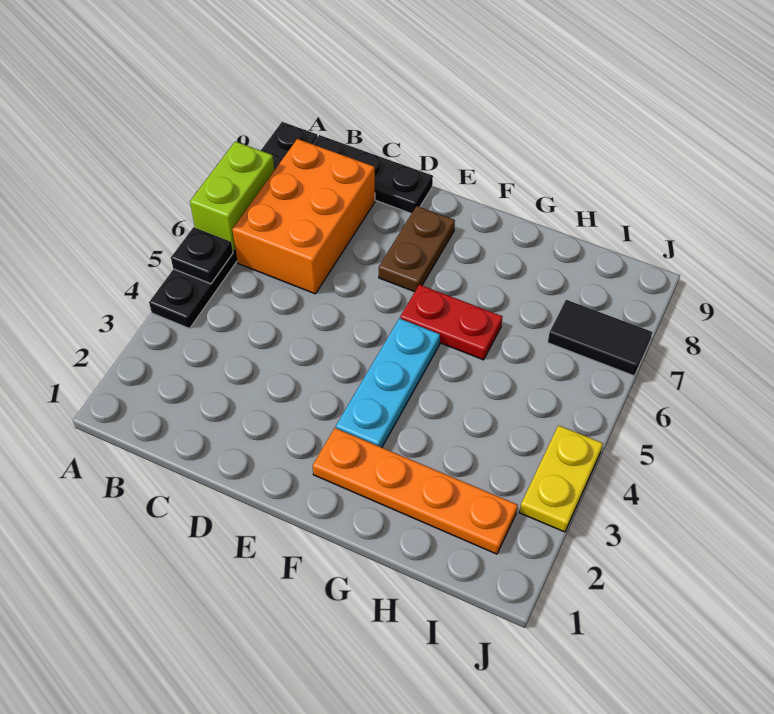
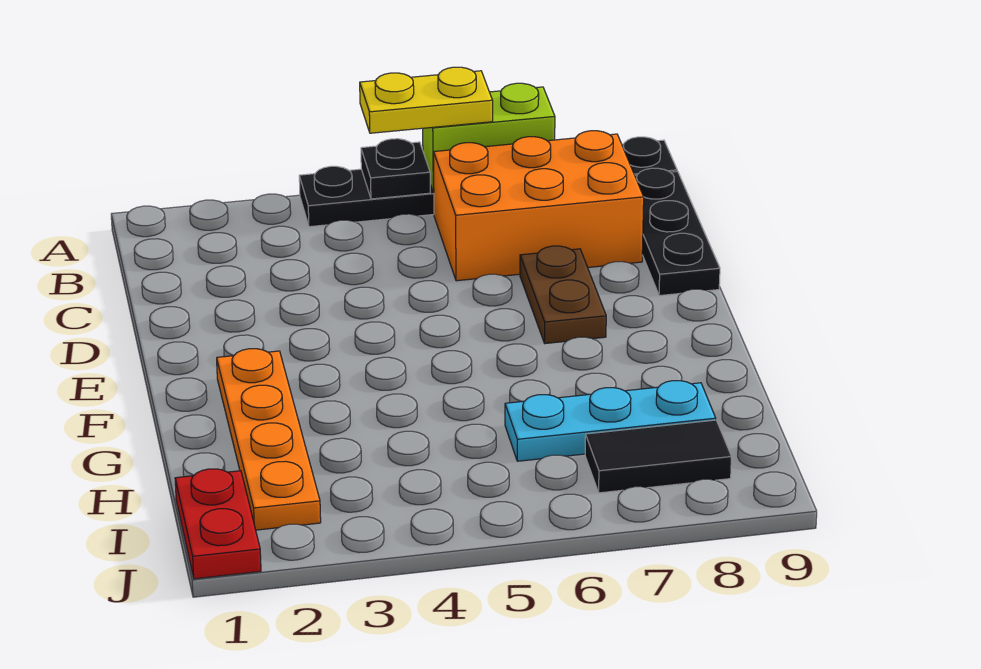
brown 1x2 plate [379,206,455,292] -> brown 1x2 plate turned to [520,246,606,344]
cyan 1x3 plate [336,318,440,447] -> cyan 1x3 plate moved to [505,381,716,461]
red 1x2 plate [400,285,502,360] -> red 1x2 plate moved to [175,469,261,579]
black 1x2 tile [548,300,652,376] -> black 1x2 tile turned to [585,420,731,493]
yellow 1x2 plate [519,425,603,532] -> yellow 1x2 plate moved to [360,67,493,133]

